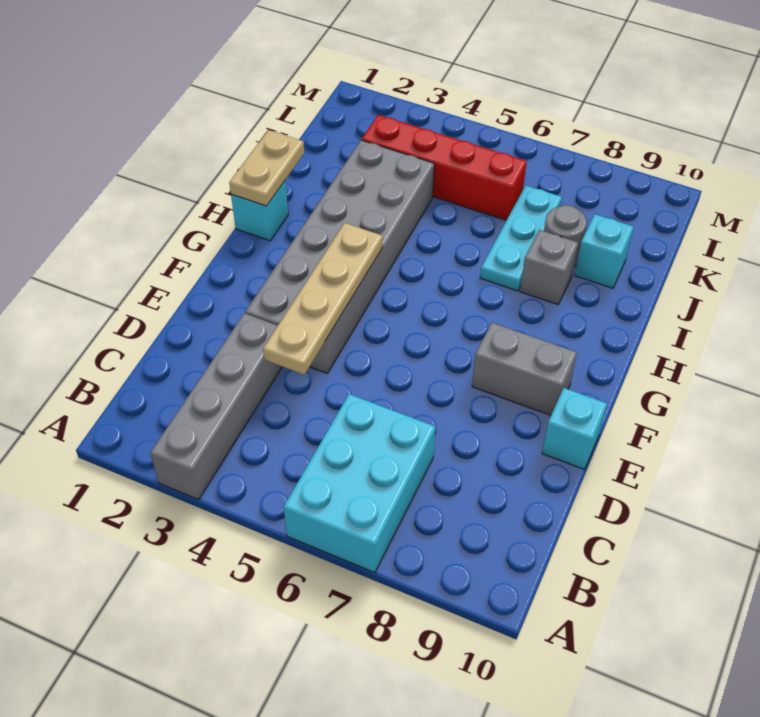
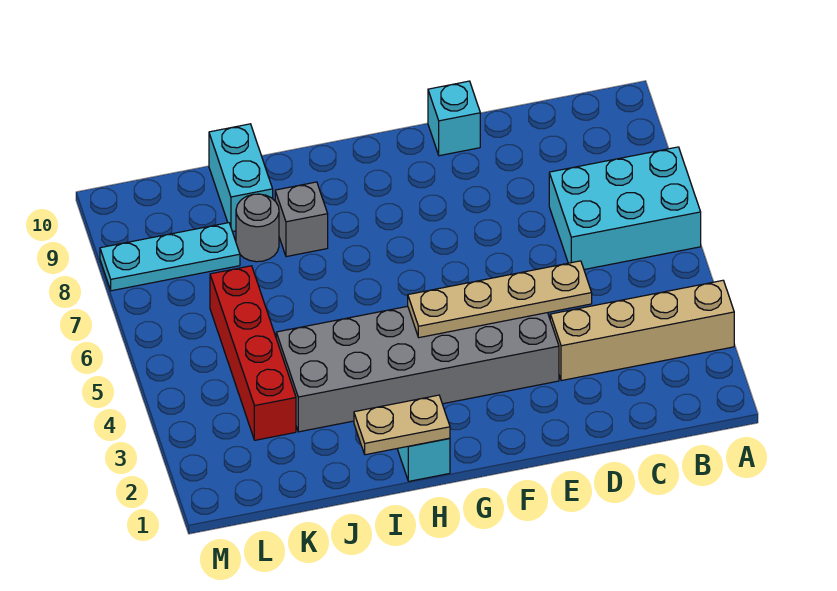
grey 1x4 brick [150,313,282,500] -> tan 1x4 brick [550,280,734,381]
grey 1x2 brick [472,323,577,415] -> none
cyan 1x3 plate [480,185,562,291] -> cyan 1x3 plate moved to [100,223,240,291]
cyan 1x1 brick [575,214,634,288] -> cyan 1x2 brick [209,124,273,232]

